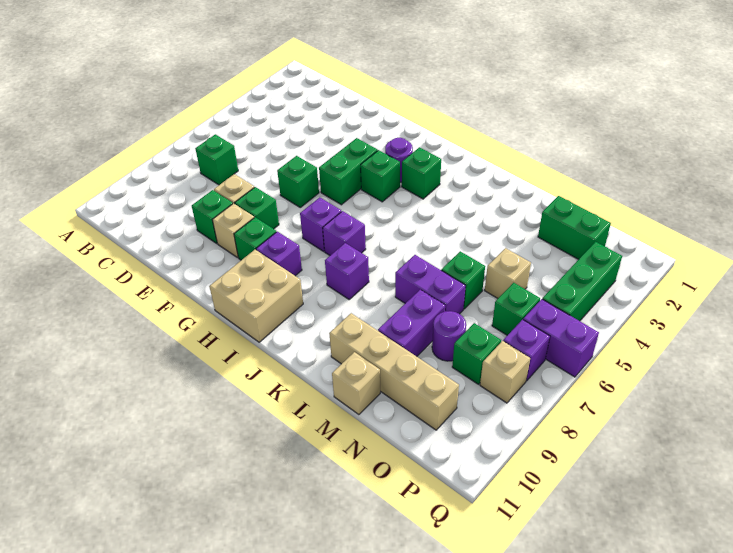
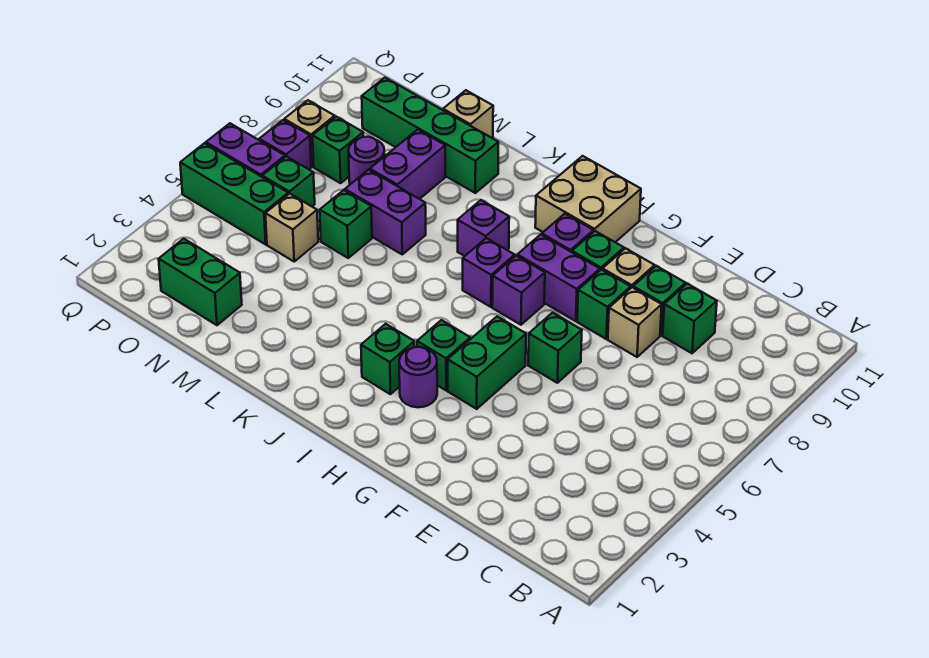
green 1x1 brick [195,134,238,185] -> green 1x1 brick moved to [663,284,717,353]
none -> purple 1x2 brick [517,235,600,321]
tan 1x4 brick [329,313,459,430] -> green 1x4 brick [362,78,498,193]
green 1x3 brick [543,242,622,321] -> green 1x3 brick turned to [180,143,288,244]

